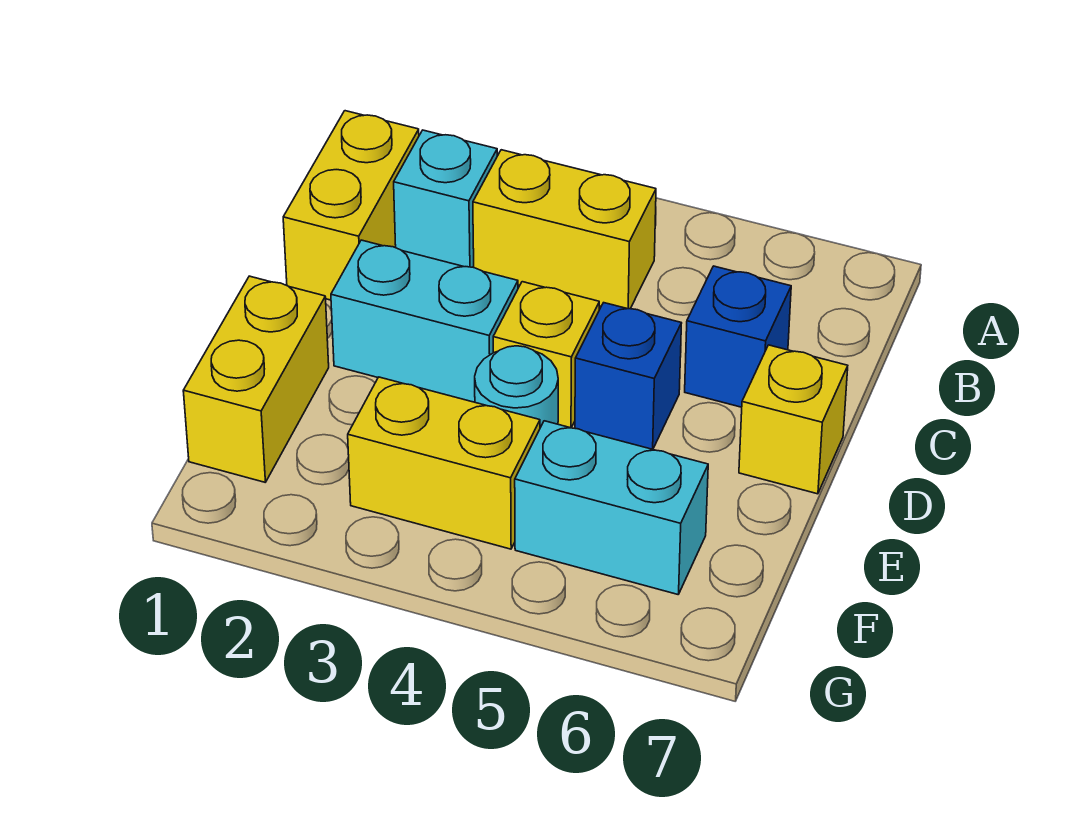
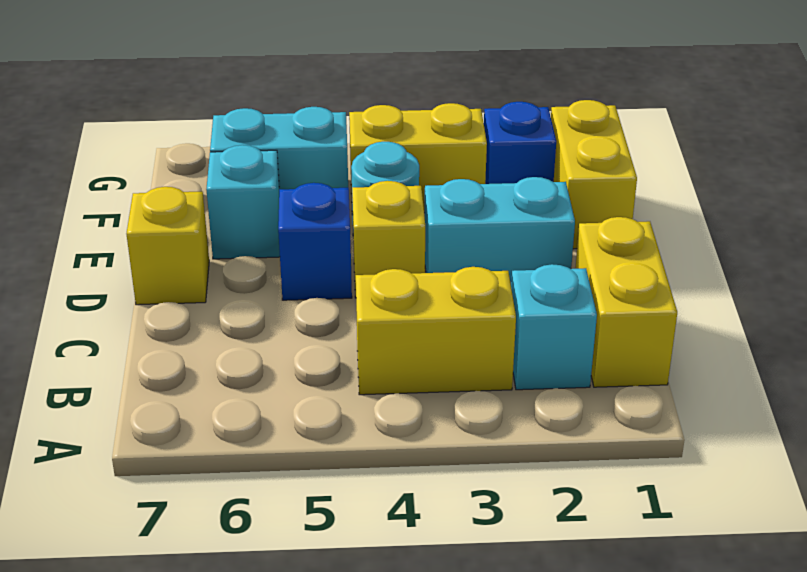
blue 1x1 brick [685,266,791,407] -> blue 1x1 brick moved to [484,102,556,184]
none -> cyan 1x1 brick [206,145,280,259]

